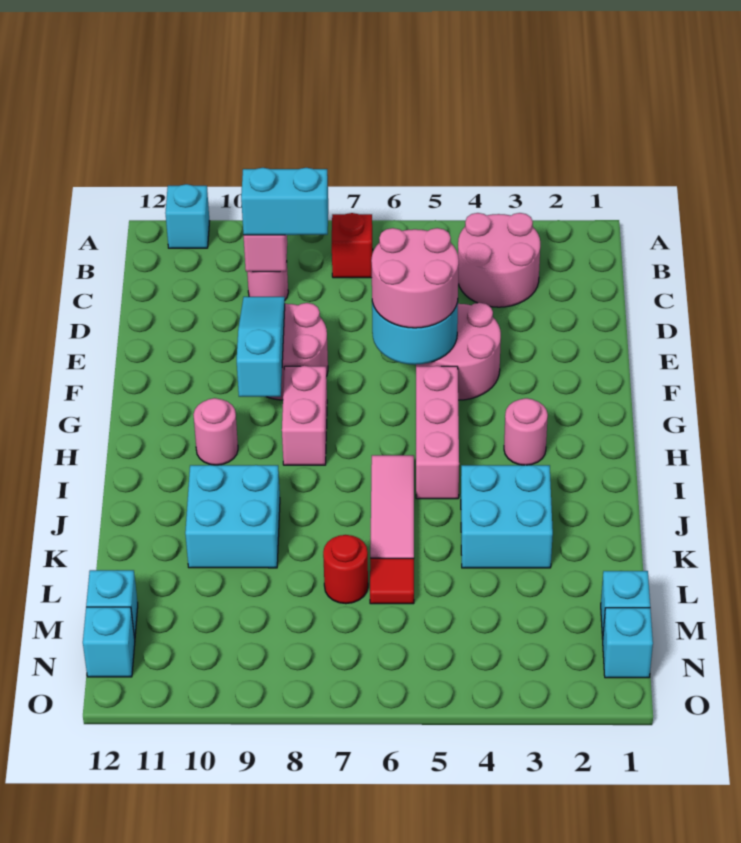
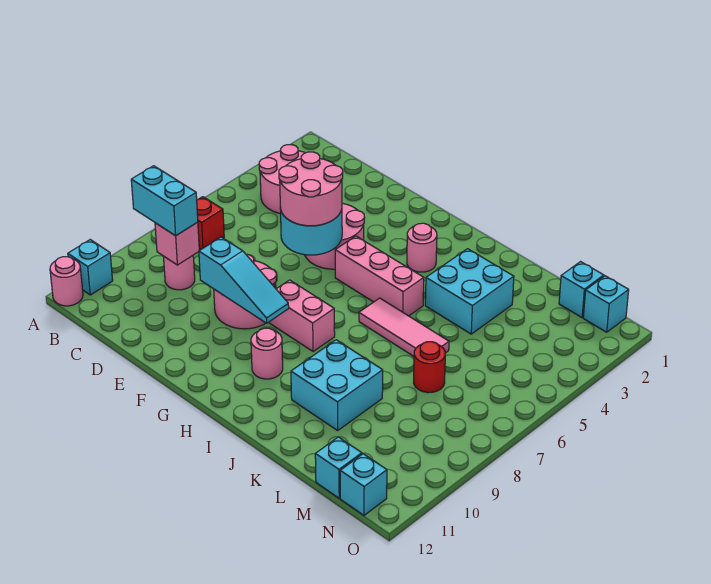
none -> pink 1x1 round brick [50,257,83,306]
cyan 1x2 brick [241,168,328,235] -> cyan 1x2 brick turned to [131,166,198,236]
cyan 1x3 slope [237,297,285,397] -> cyan 1x3 slope turned to [199,237,289,323]
red 1x1 tile [370,558,414,604] -> none

